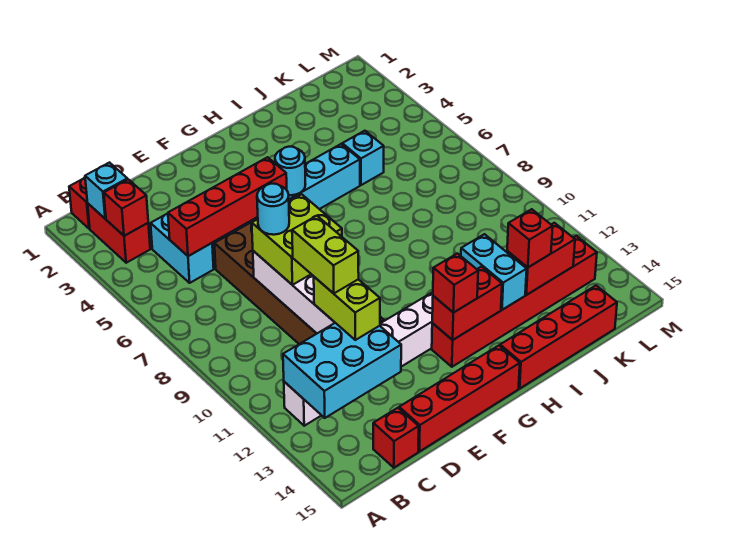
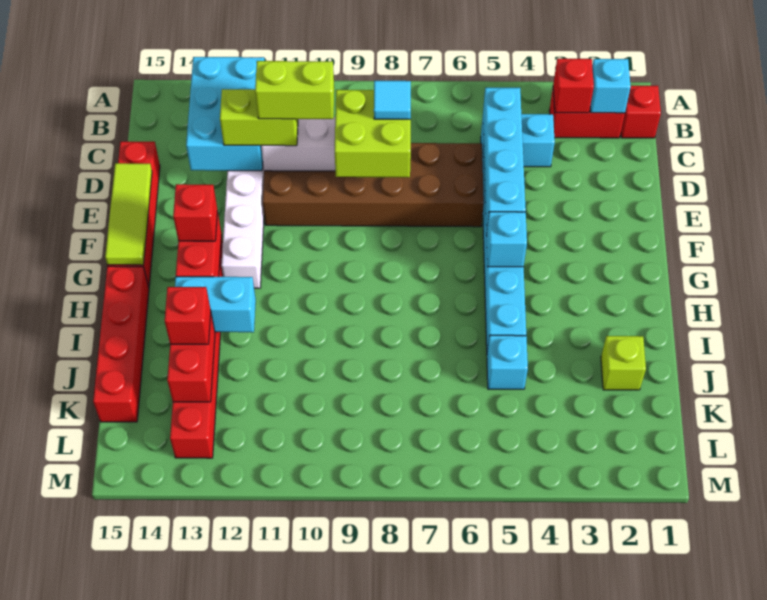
red 1x4 brick [168,157,287,256] -> cyan 1x4 brick [483,88,526,233]
red 1x1 brick [373,408,419,468] -> none
cyan 1x1 round brick [257,184,289,235] -> cyan 1x1 tile [374,81,411,119]
none -> lime 1x3 tile [105,163,152,265]
cyan 1x1 round brick [275,147,305,195] -> cyan 1x1 brick [486,212,527,267]
none -> lime 1x1 brick [601,336,646,390]

